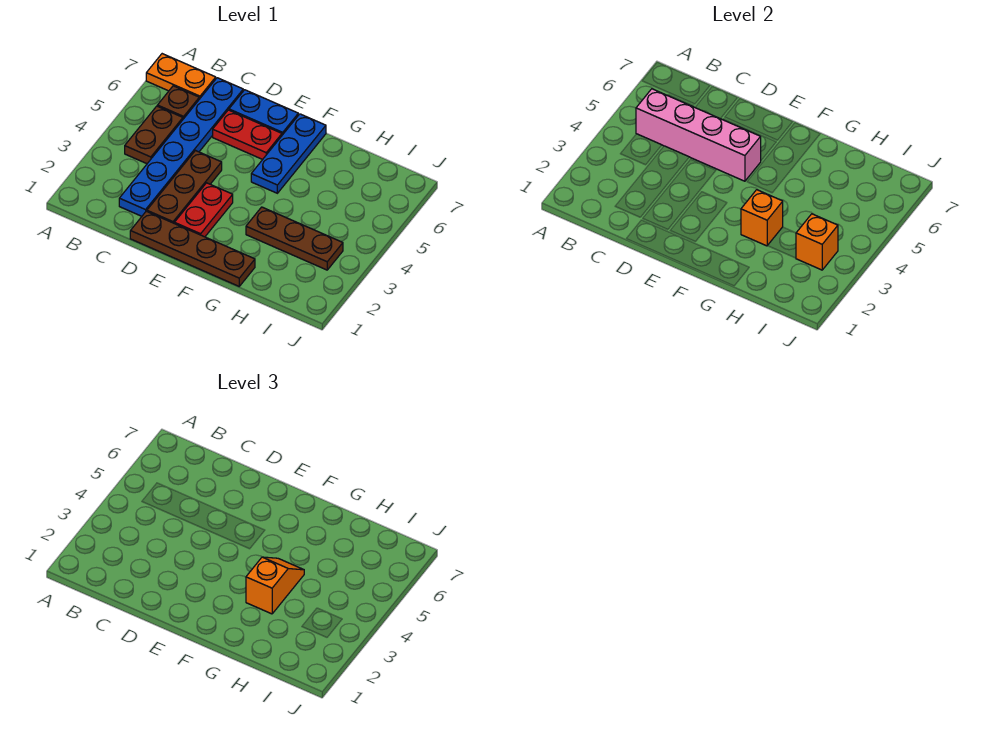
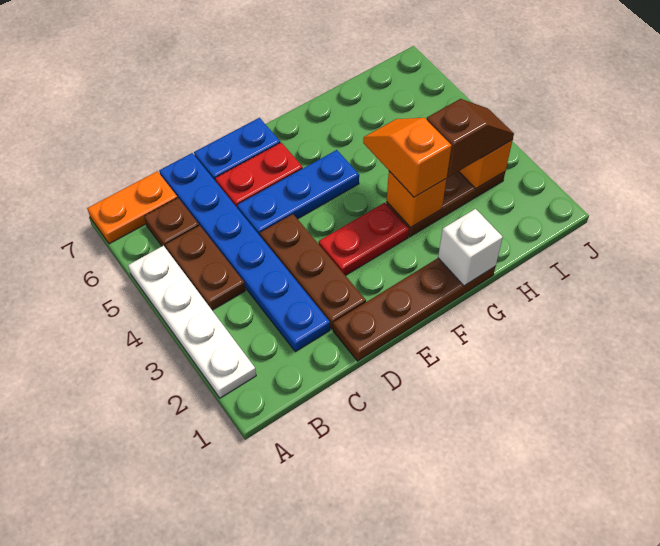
none -> white 1x4 plate [128,246,256,398]
pink 1x4 brick [636,89,761,181] -> none
red 1x2 plate [174,183,233,237] -> red 1x2 plate turned to [319,203,409,276]
blue 1x3 plate [251,114,326,193] -> blue 1x3 plate turned to [237,150,359,235]
none -> white 1x1 brick [438,209,503,286]
none -> brown 1x2 slope [427,99,514,177]

